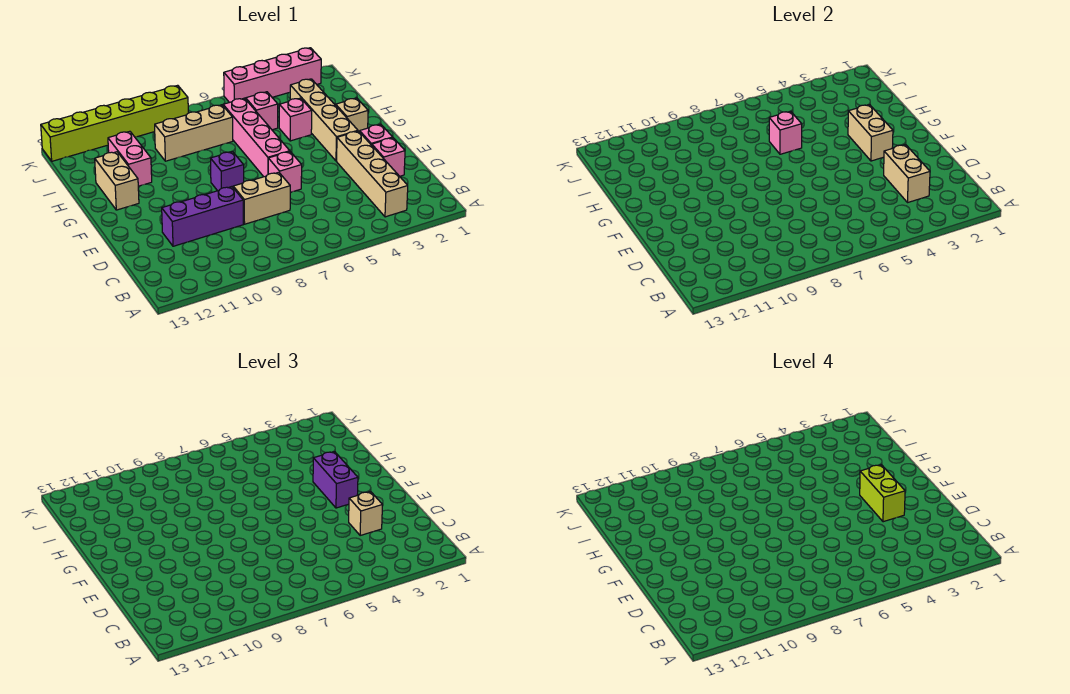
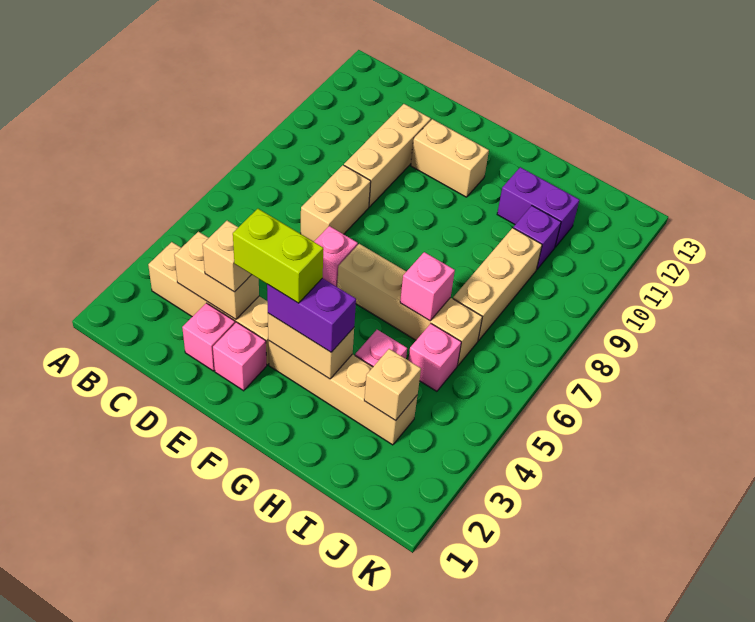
purple 1x3 brick [162,187,243,246] -> tan 1x3 brick [344,104,431,207]
pink 1x4 brick [223,98,290,177] -> tan 1x4 brick [337,244,482,366]
purple 1x1 brick [211,152,244,191] -> purple 1x1 brick moved to [513,206,561,269]
tan 1x1 brick [336,98,368,132] -> tan 1x1 brick moved to [364,349,421,420]
tan 1x2 brick [95,152,139,210] -> tan 1x2 brick moved to [411,119,489,197]
pink 1x2 brick [108,131,152,186] -> purple 1x2 brick [497,167,579,247]
pink 1x4 brick [224,48,321,103] -> none
lime 1x6 brick [41,85,188,161] -> none

